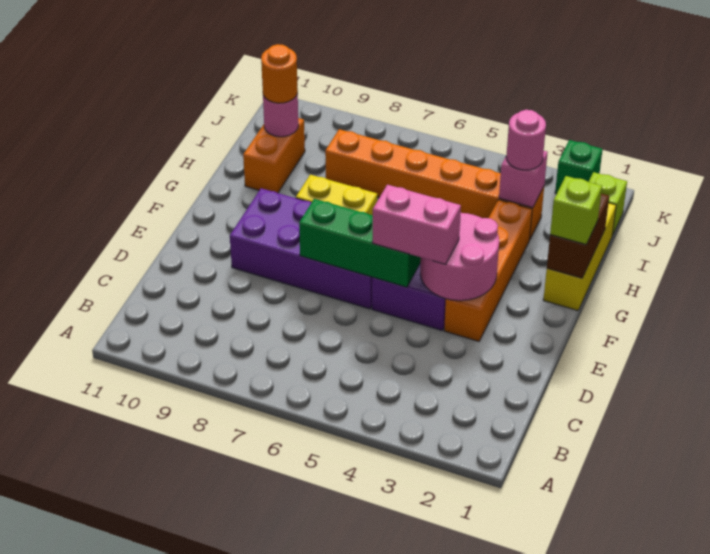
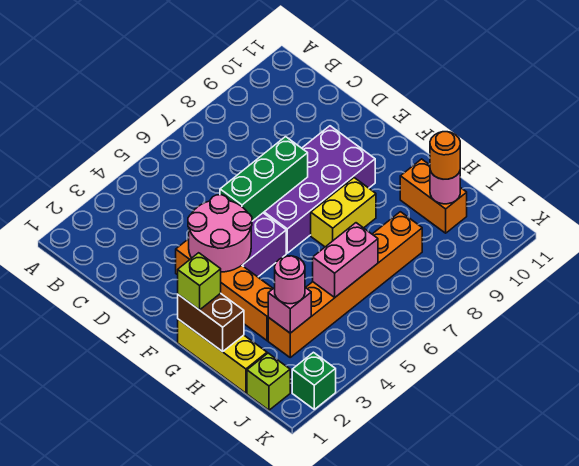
pink 1x2 brick [372,185,461,265] -> pink 1x2 brick moved to [313,223,378,297]

